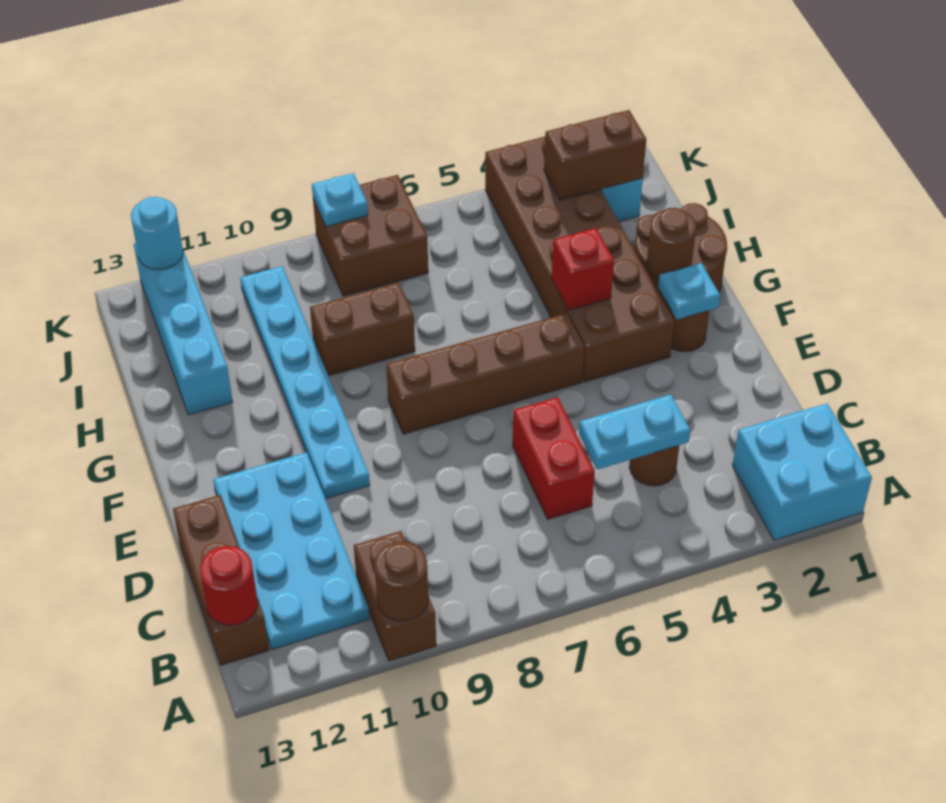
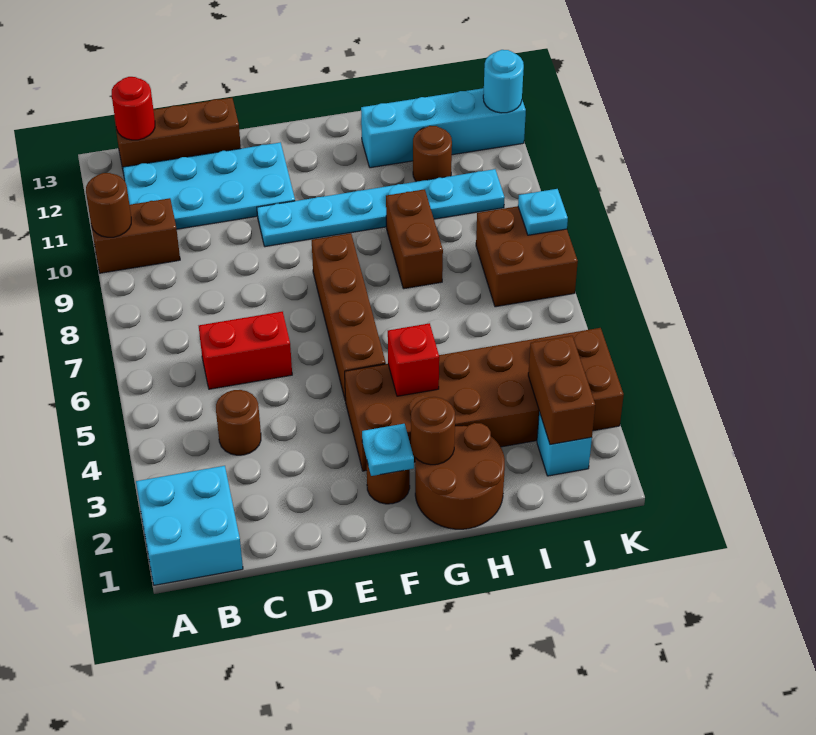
cyan 1x2 plate [579,395,690,470] -> none
none -> brown 1x1 round brick [413,126,452,182]

